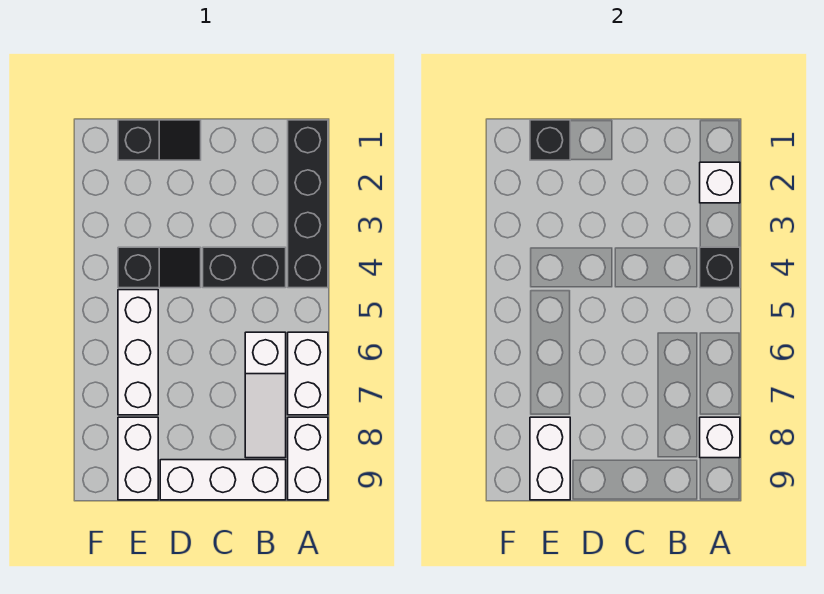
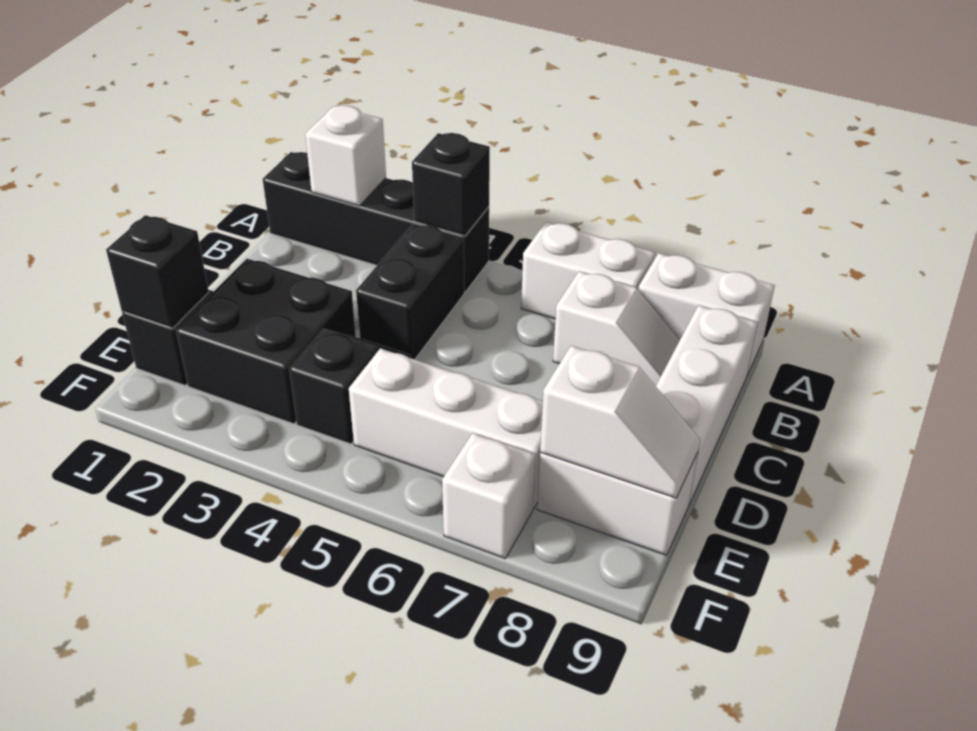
white 1x1 brick [700,417,740,458] -> white 1x1 brick moved to [442,433,536,559]
white 1x3 slope [245,332,286,458] -> white 1x2 slope [553,271,680,386]
none -> black 2x2 brick [176,259,356,424]
white 1x2 brick [530,417,570,500] -> white 1x2 slope [540,346,700,498]

